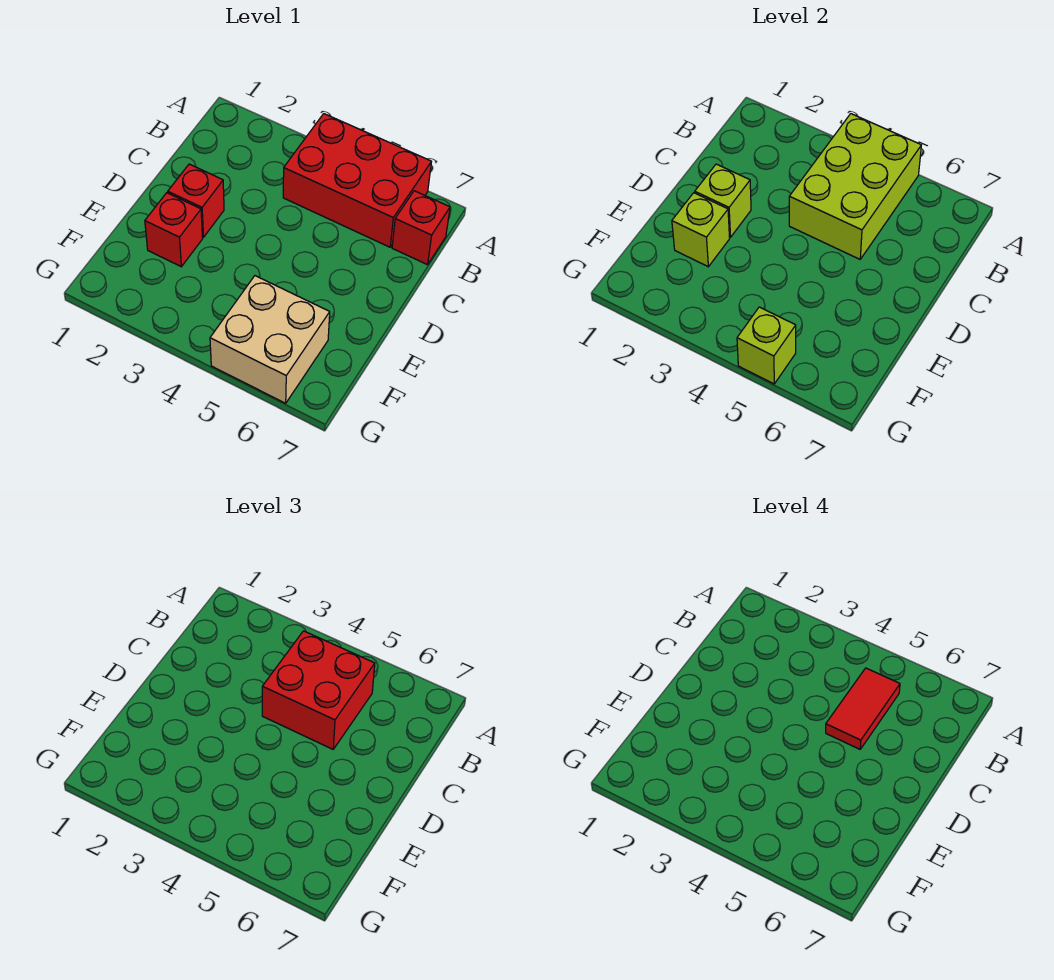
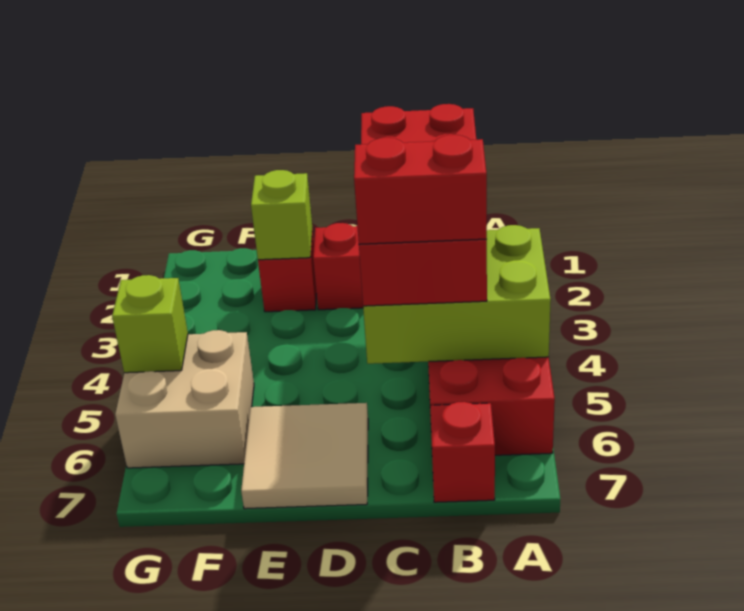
red 2x2 brick [262,631,375,749] -> red 2x4 brick [359,104,487,306]
red 1x2 tile [826,668,900,749] -> red 1x2 brick [354,135,487,244]
lime 1x1 brick [695,164,751,237] -> none
none -> tan 2x2 tile [241,403,368,509]

